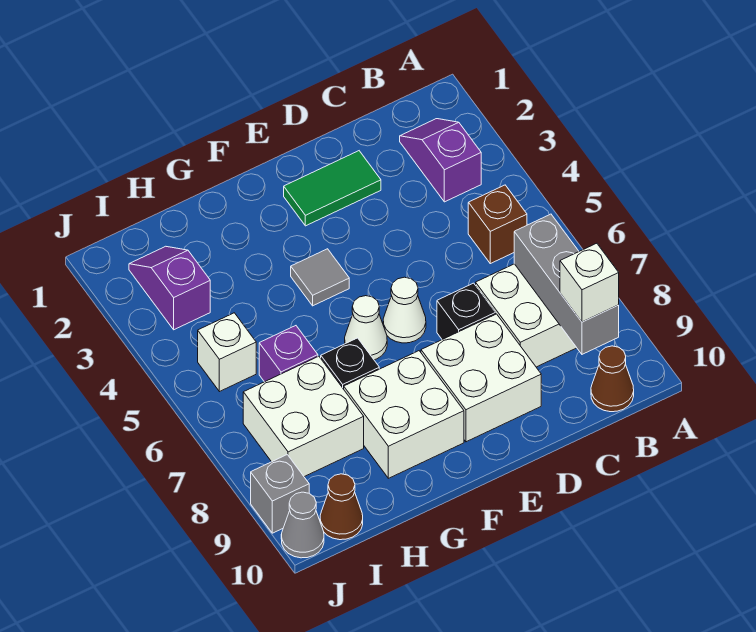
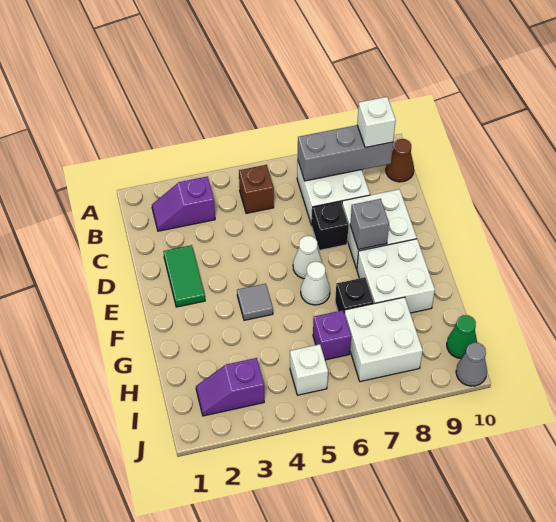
brown 1x1 cone [320,474,363,540] -> green 1x1 cone [447,315,477,359]
grey 1x1 brick [251,455,309,533] -> grey 1x1 brick moved to [350,199,389,250]

